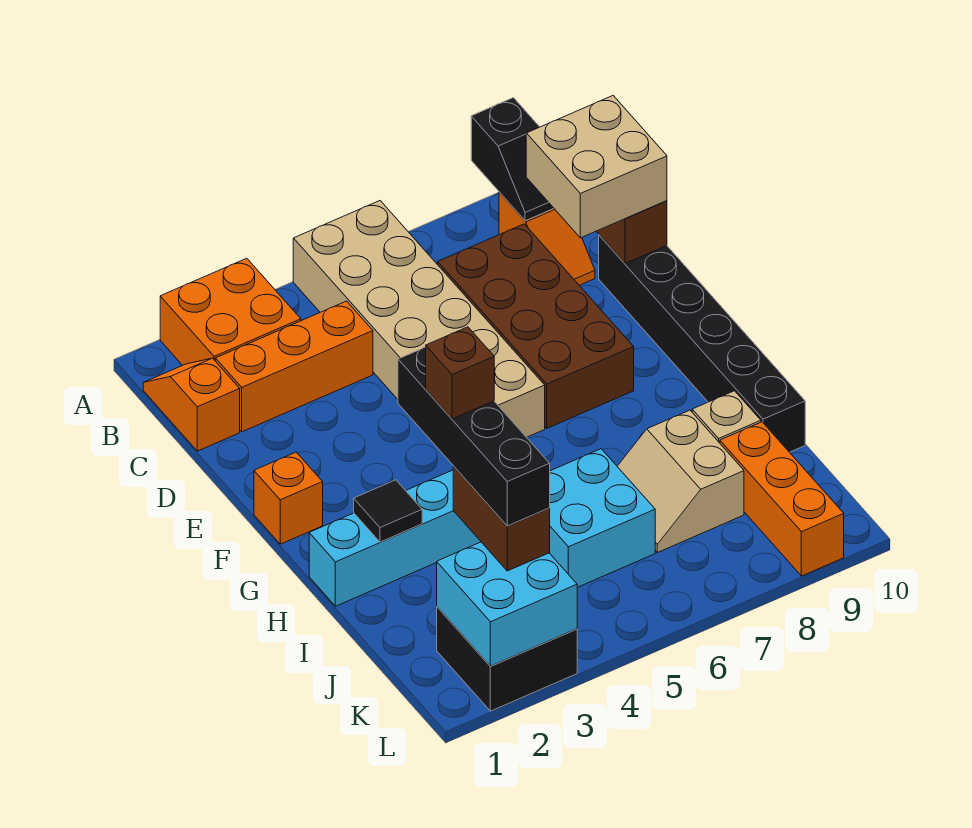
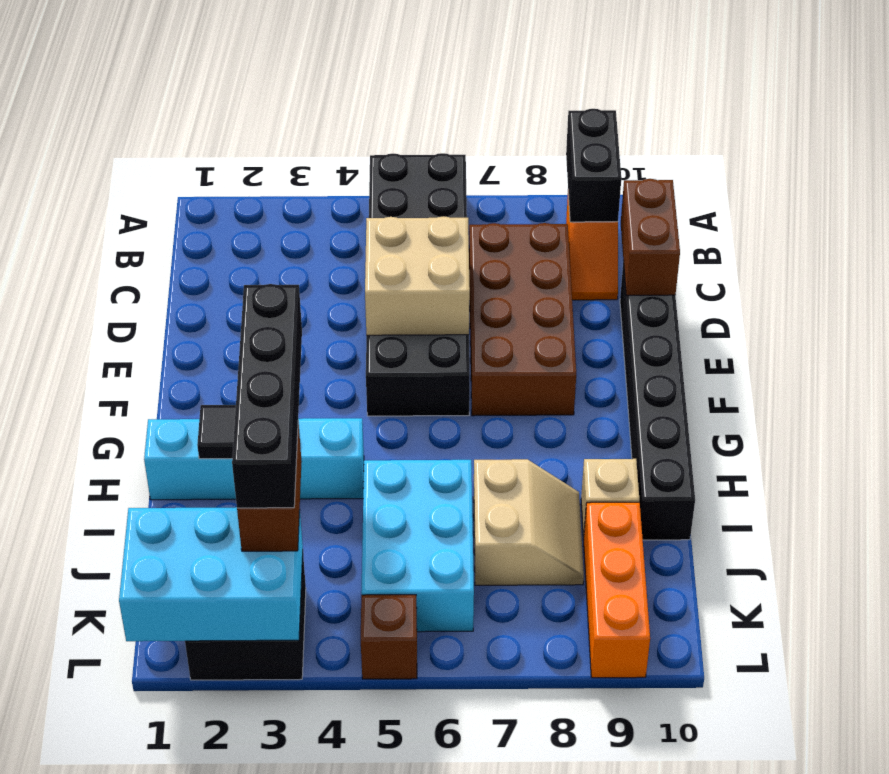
orange 2x2 brick [160,258,301,365] -> none
tan 2x6 brick [293,201,545,437] -> black 2x6 brick [366,153,470,416]
black 1x2 slope [471,98,554,221] -> black 1x2 brick [566,109,621,222]
orange 1x2 slope [143,358,240,451] -> none
orange 1x3 brick [215,301,373,432] -> none
tan 2x2 brick [526,96,667,238] -> tan 2x2 brick moved to [365,216,470,335]
orange 1x1 brick [254,452,323,544] -> none
brown 1x1 brick [426,327,494,419] -> brown 1x1 brick moved to [361,595,417,679]
cyan 2x2 brick [550,449,655,587] -> cyan 2x3 brick [361,460,474,632]
tan 2x2 slope [617,410,744,553] -> tan 2x2 slope turned to [473,459,584,585]
cyan 2x2 brick [437,542,577,666] -> cyan 2x3 brick [119,507,303,641]

